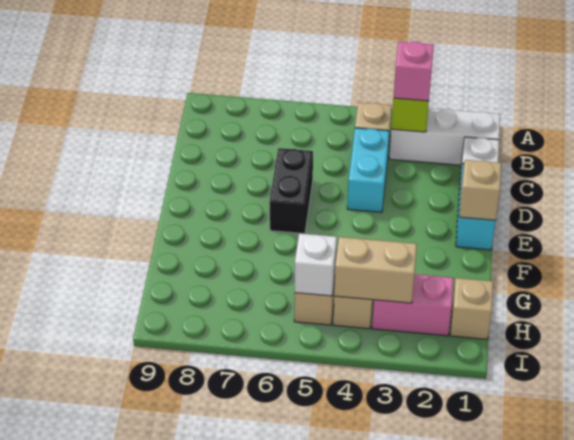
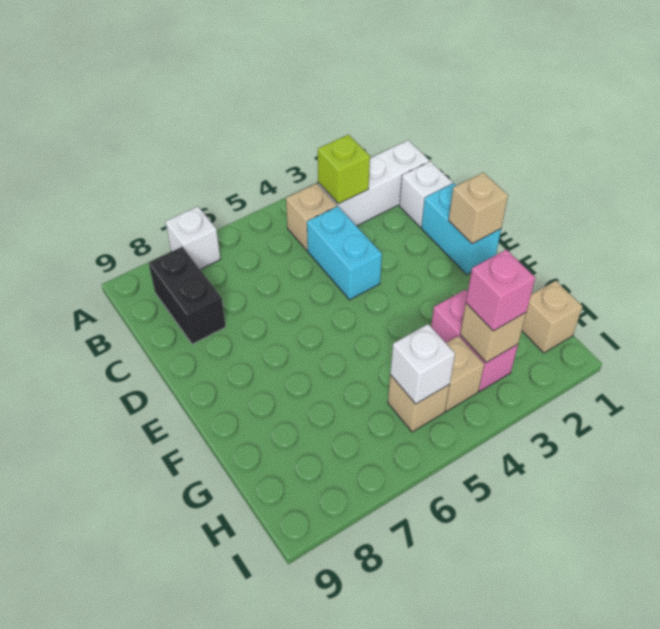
none -> white 1x1 brick [166,206,220,269]
pink 1x1 brick [394,41,434,101] -> pink 1x1 brick moved to [466,249,535,331]
black 1x2 brick [270,148,313,234] -> black 1x2 brick moved to [149,247,226,344]
pink 1x2 brick [372,274,454,336] -> pink 1x2 brick turned to [431,290,518,391]
tan 1x2 brick [334,237,417,303] -> tan 1x1 brick [460,303,526,363]

